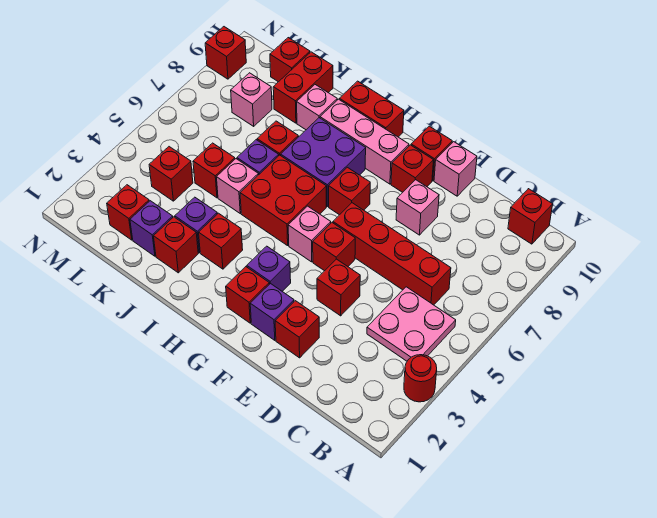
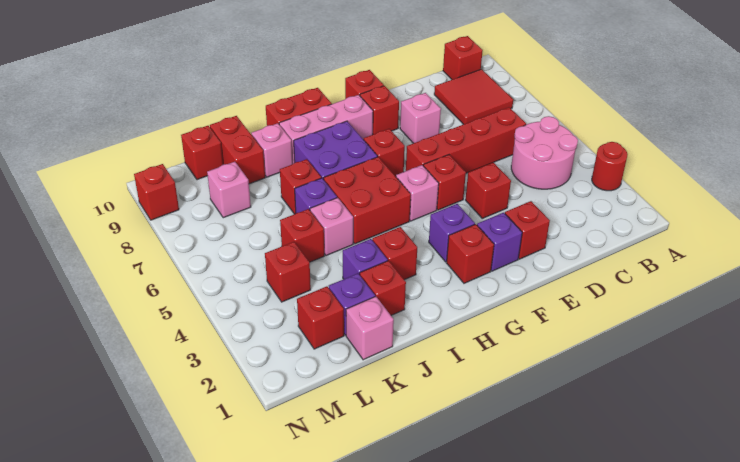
pink 2x2 plate [367,287,456,361] -> pink 2x2 round brick [511,116,578,189]
none -> red 2x2 tile [434,69,513,124]
pink 1x1 brick [434,142,477,196] -> pink 1x1 brick moved to [346,297,394,360]

